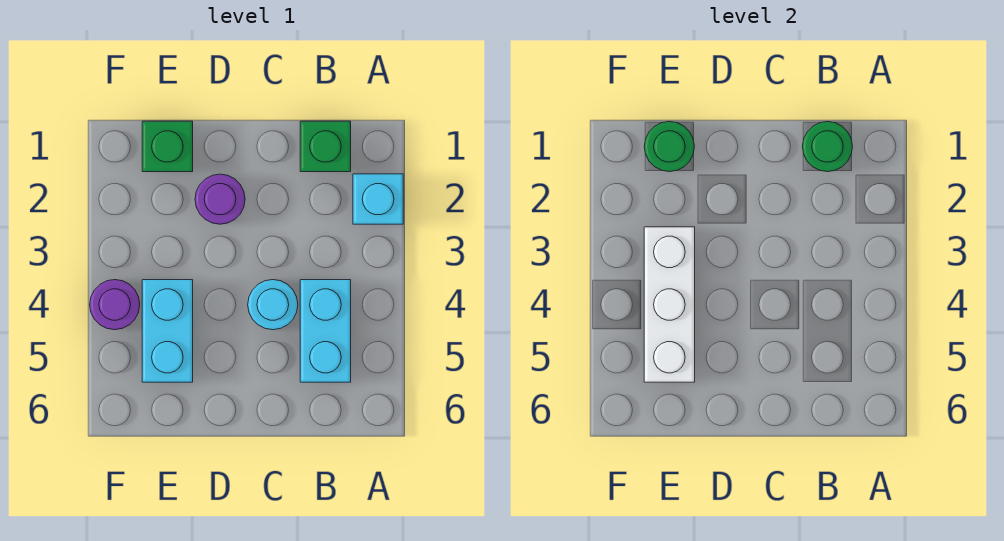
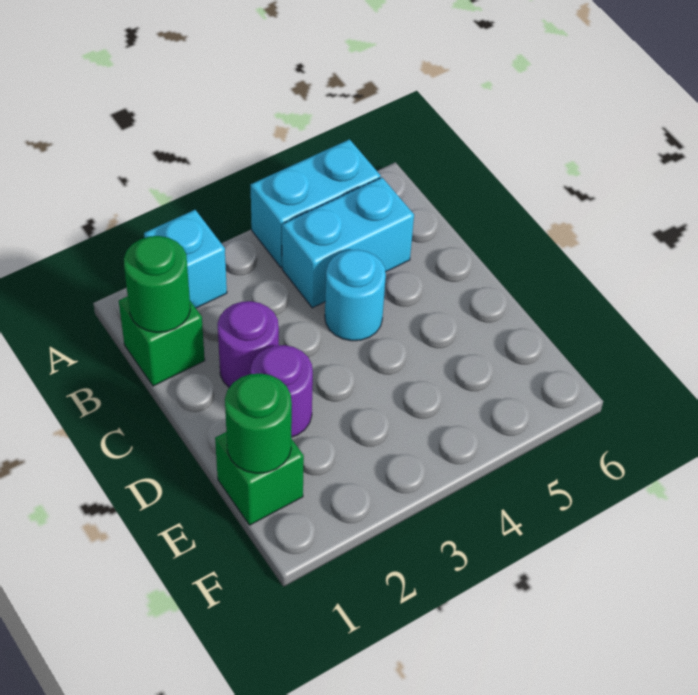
white 1x3 brick [644,227,695,382] -> none
cyan 1x2 brick [142,280,193,382] -> cyan 1x2 brick moved to [250,139,381,267]
purple 1x1 round brick [90,280,140,330] -> purple 1x1 round brick moved to [217,301,279,388]

